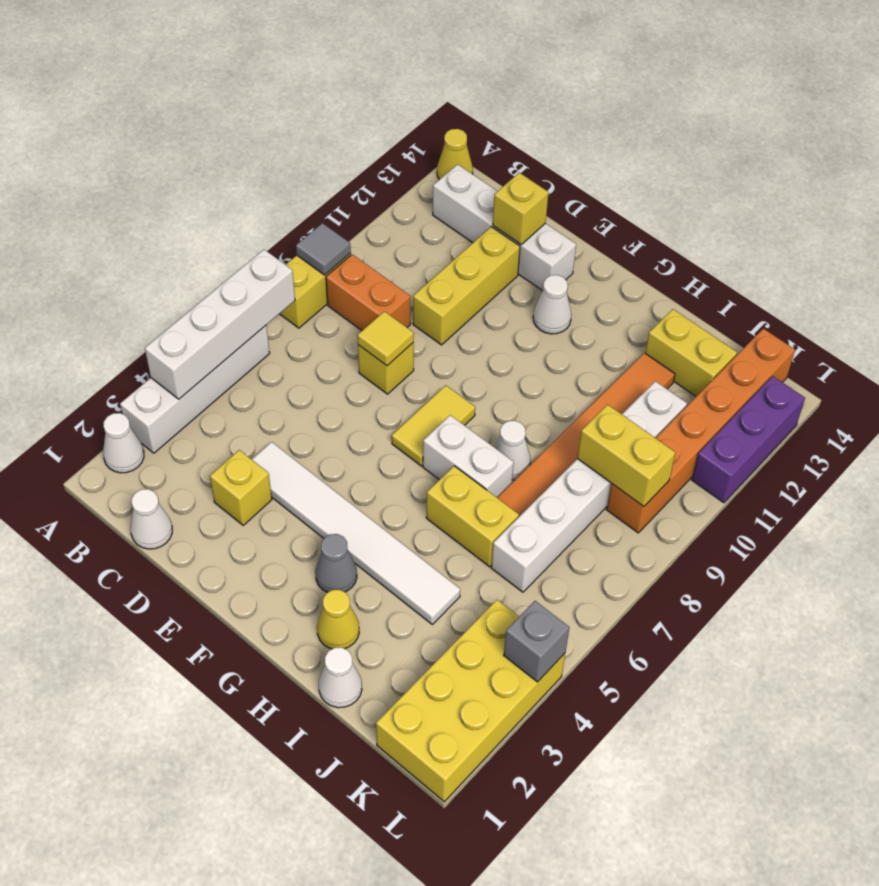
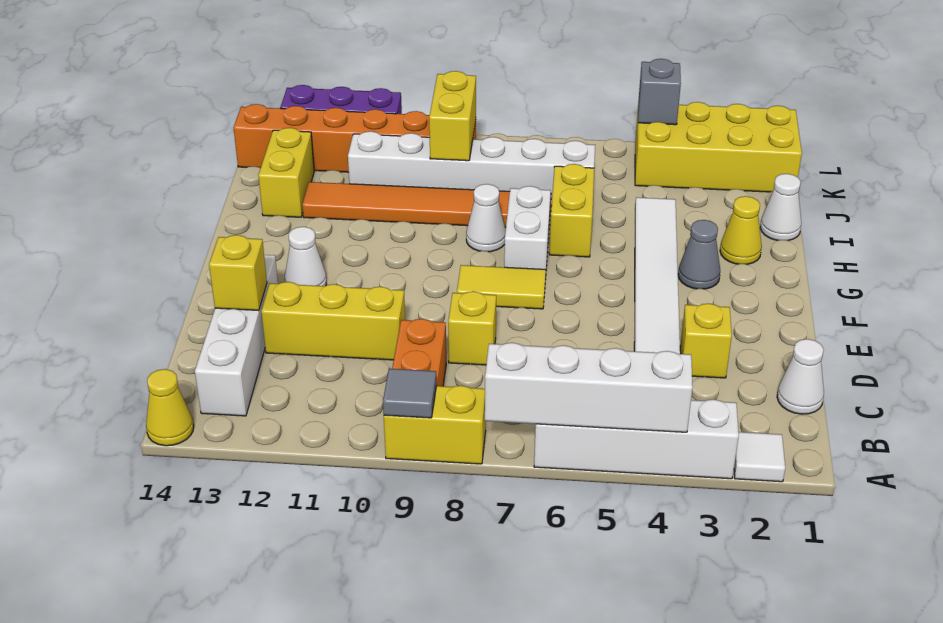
white 1x1 cone [103,413,144,473] -> white 1x1 tile [734,432,785,482]
yellow 1x1 tile [357,311,414,366] -> none

